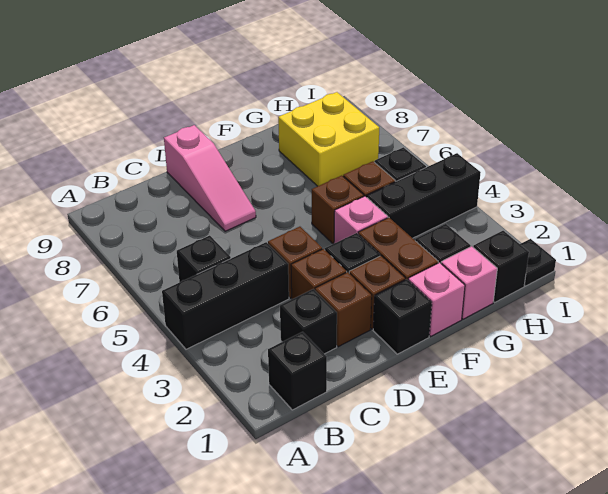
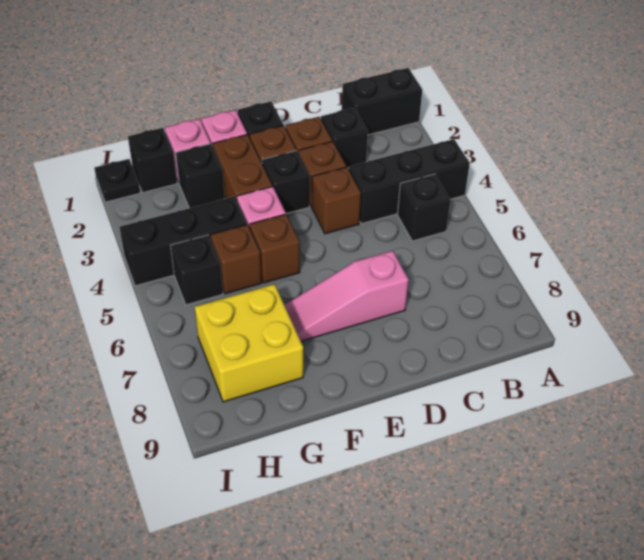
black 1x1 brick [268,332,327,410] -> black 1x2 brick [342,68,422,135]
pink 1x3 slope [164,125,256,231] -> pink 1x3 slope turned to [284,251,409,341]

